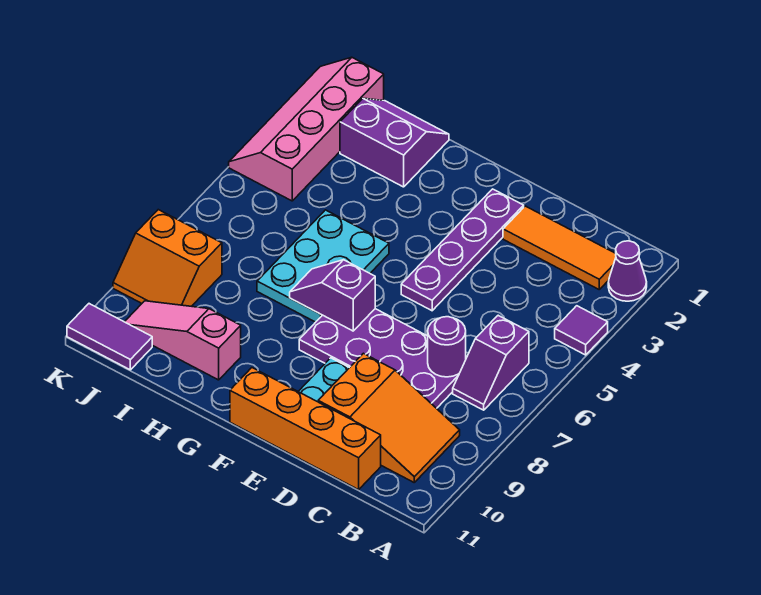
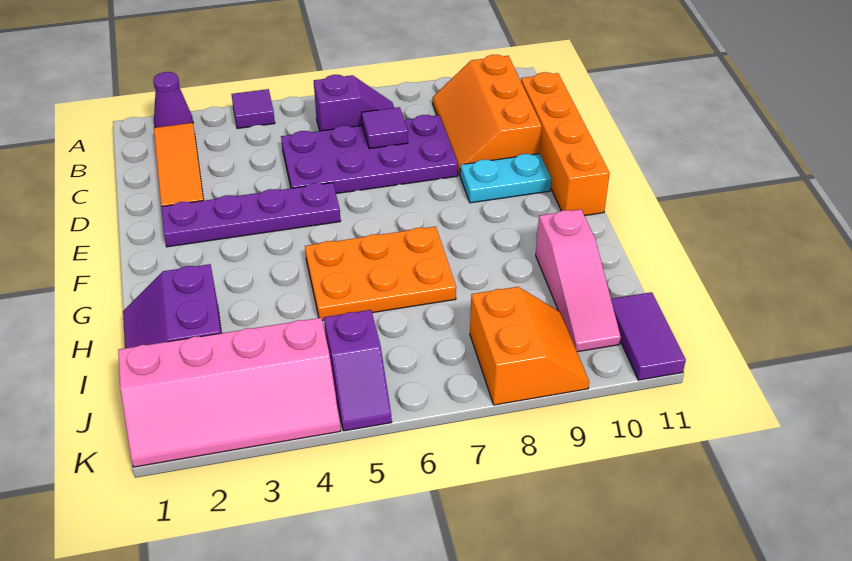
orange 2x3 slope [318,353,460,482] -> orange 2x3 slope turned to [433,55,542,175]
purple 2x4 plate [299,309,467,408] -> purple 2x4 plate turned to [281,115,458,194]
purple 1x1 round brick [428,317,466,377] -> purple 1x1 tile [362,107,408,149]
purple 1x2 slope [290,260,375,331] -> purple 1x2 slope moved to [324,310,392,431]
cyan 2x3 plate [257,210,389,322] -> orange 2x3 plate [305,226,456,320]

